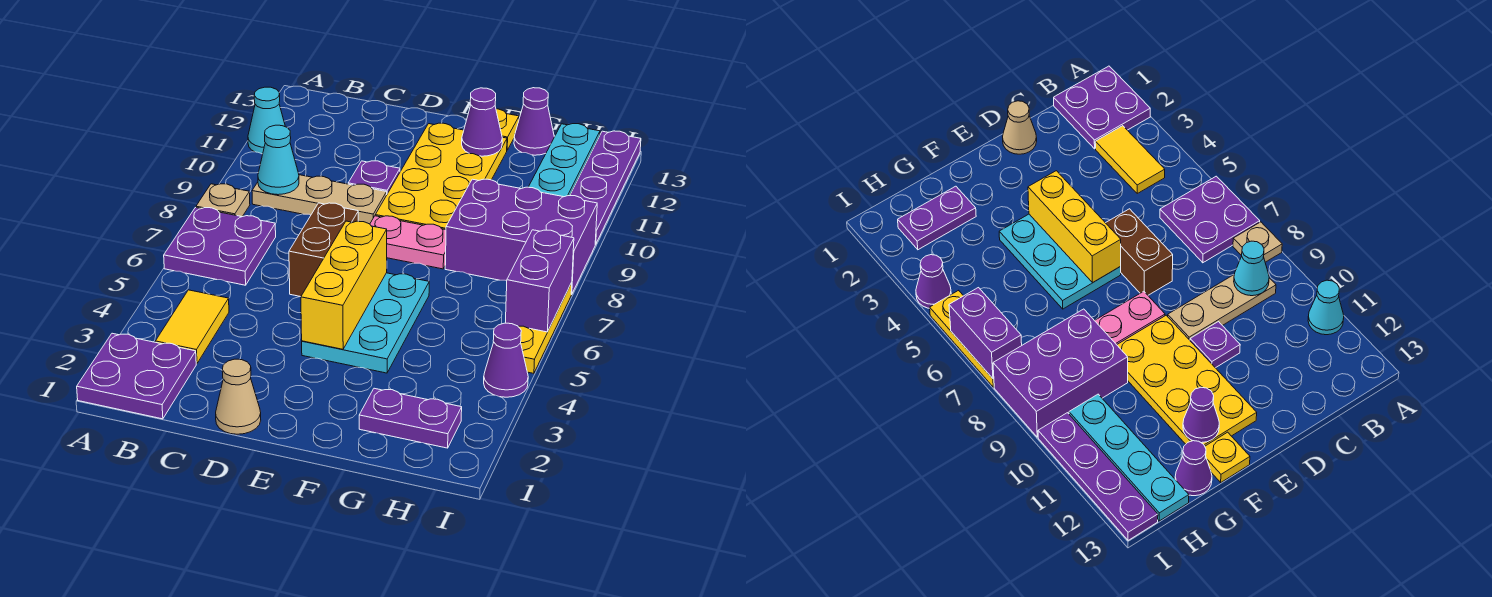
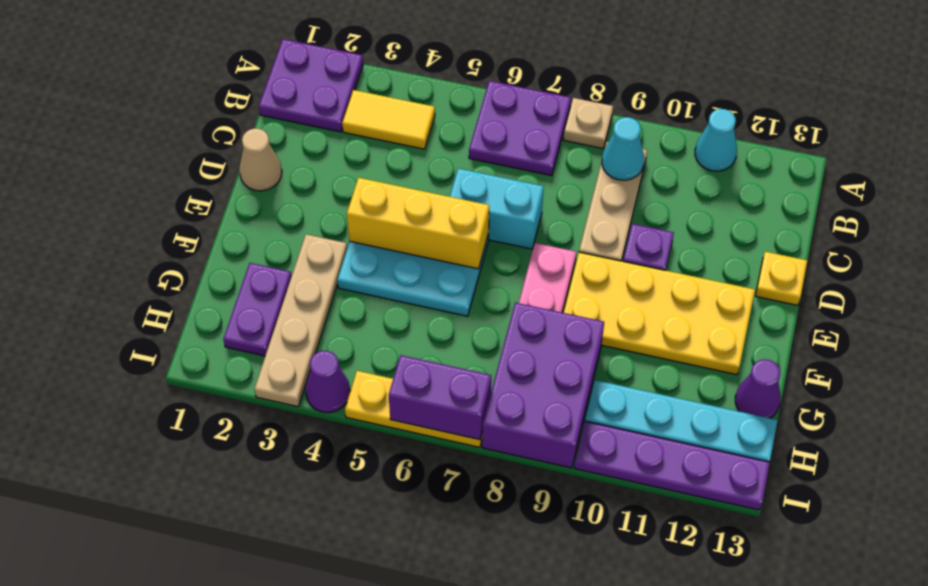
brown 1x2 brick [289,203,358,297] -> cyan 1x2 brick [450,168,544,249]
none -> tan 1x4 plate [254,234,347,407]
purple 1x1 cone [462,88,502,156] -> none
yellow 1x1 plate [496,109,519,150] -> yellow 1x1 plate moved to [756,252,807,305]

